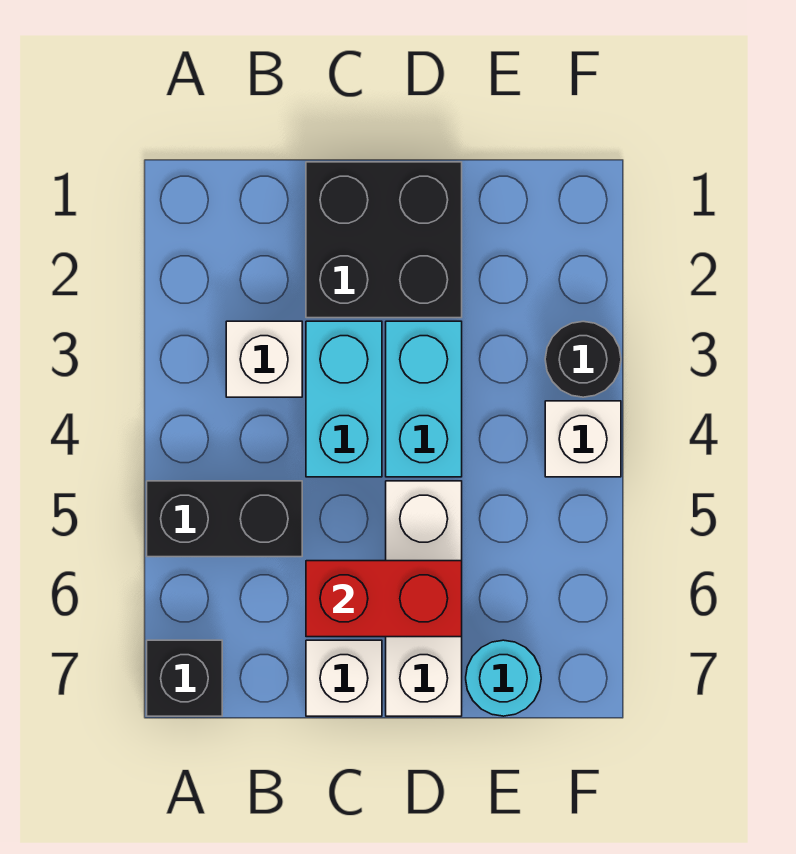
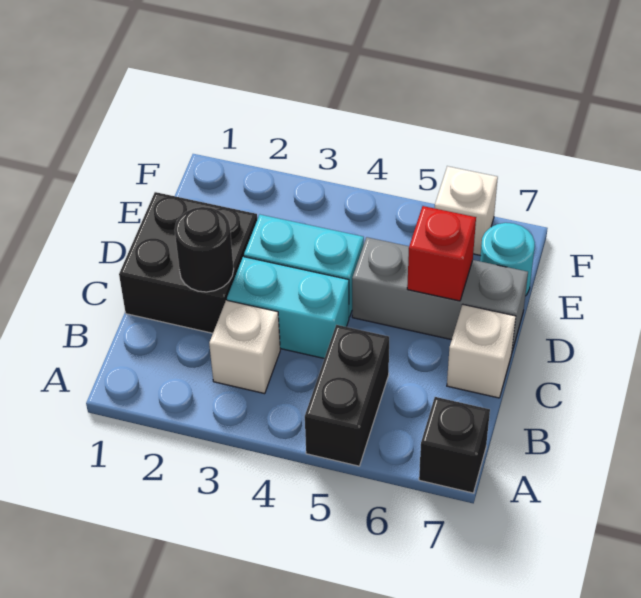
red 1x2 brick [306,561,462,637] -> red 1x1 brick [407,206,476,301]
white 1x3 brick [386,481,462,716] -> grey 1x3 brick [352,237,528,351]
black 1x1 round brick [545,321,621,397] -> black 1x1 round brick moved to [175,207,234,292]
white 1x1 brick [545,401,621,477] -> white 1x1 brick moved to [435,166,498,256]

